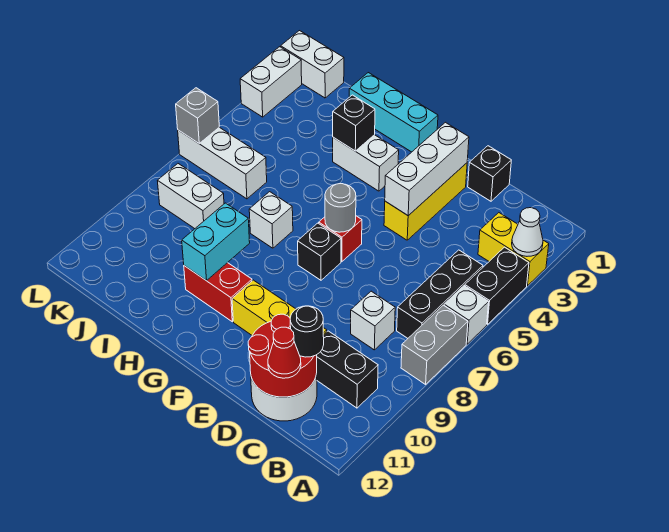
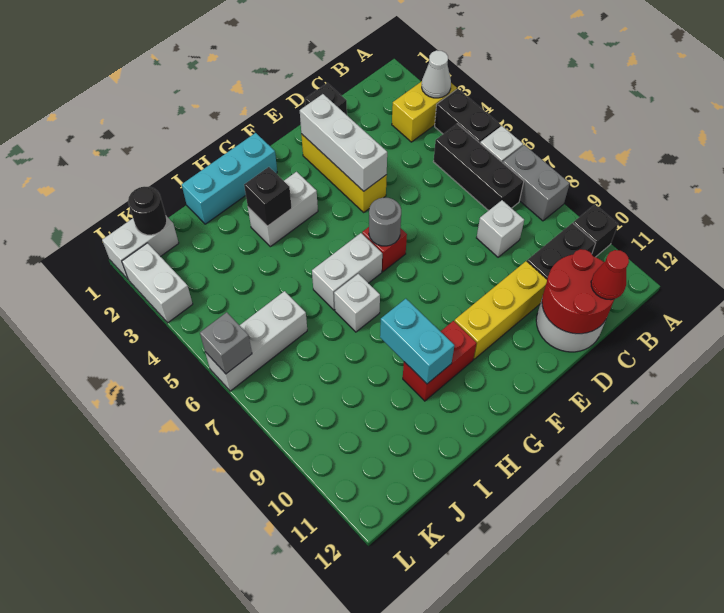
black 1x1 round brick [290,306,324,357] -> black 1x1 round brick moved to [128,187,167,235]
black 1x1 brick [298,223,341,280] -> black 1x1 brick moved to [573,205,618,257]
white 1x2 brick [158,164,224,229] -> white 1x2 brick moved to [312,233,382,310]

